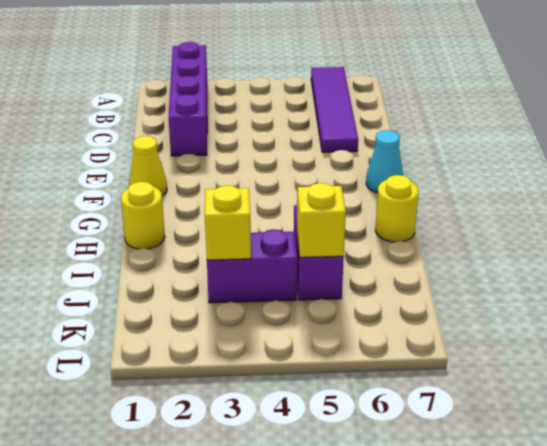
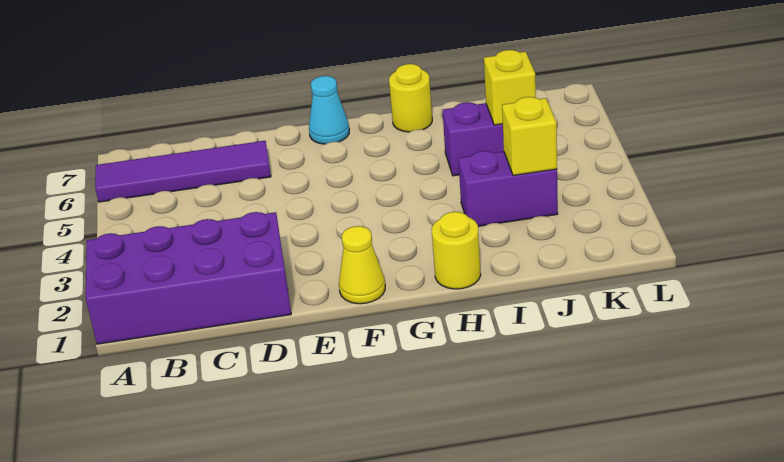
purple 1x4 brick [169,42,207,156] -> purple 2x4 brick [86,212,291,344]
purple 1x2 brick [207,229,297,303] -> purple 1x2 brick turned to [458,151,558,226]

